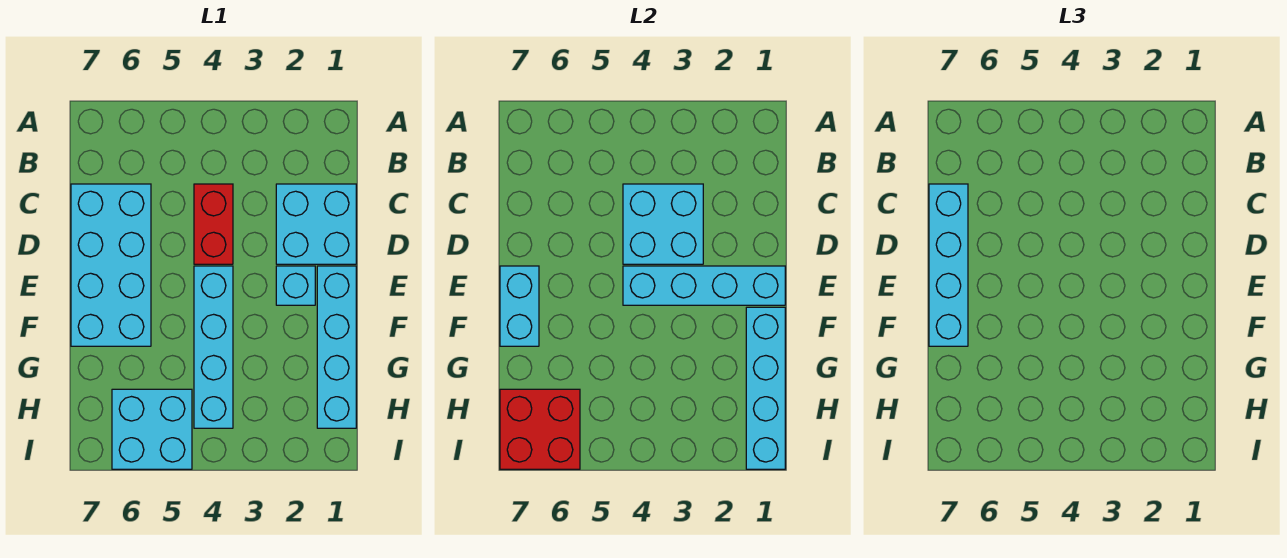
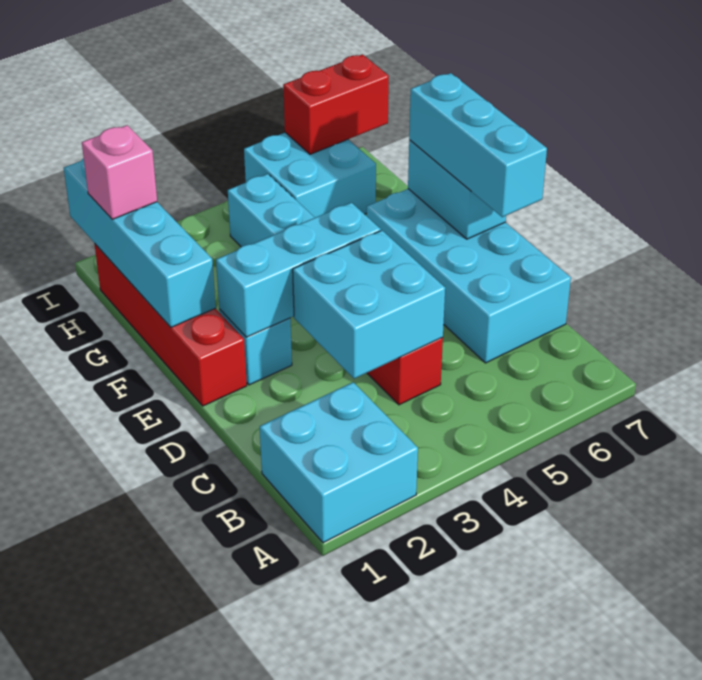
cyan 2x2 brick [276,184,356,264] -> cyan 2x2 brick moved to [260,382,418,543]
cyan 1x4 brick [929,184,968,346] -> cyan 1x3 brick [409,73,547,217]
cyan 1x4 brick [317,266,356,428] -> red 1x4 brick [95,244,247,406]
cyan 1x4 brick [623,266,785,305] -> cyan 1x3 brick [216,203,381,337]
none -> pink 1x1 brick [82,125,157,219]
red 2x2 brick [500,389,580,469] -> red 1x2 brick [283,54,389,154]

